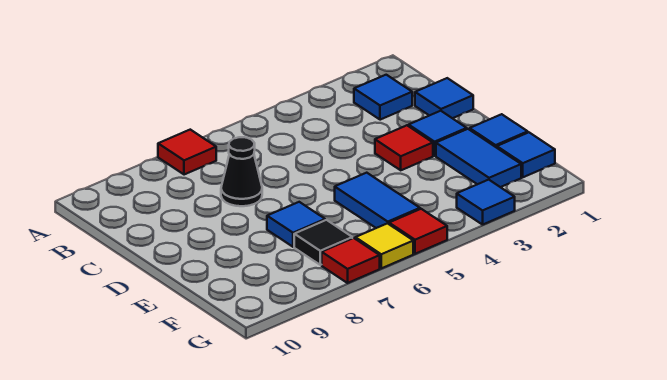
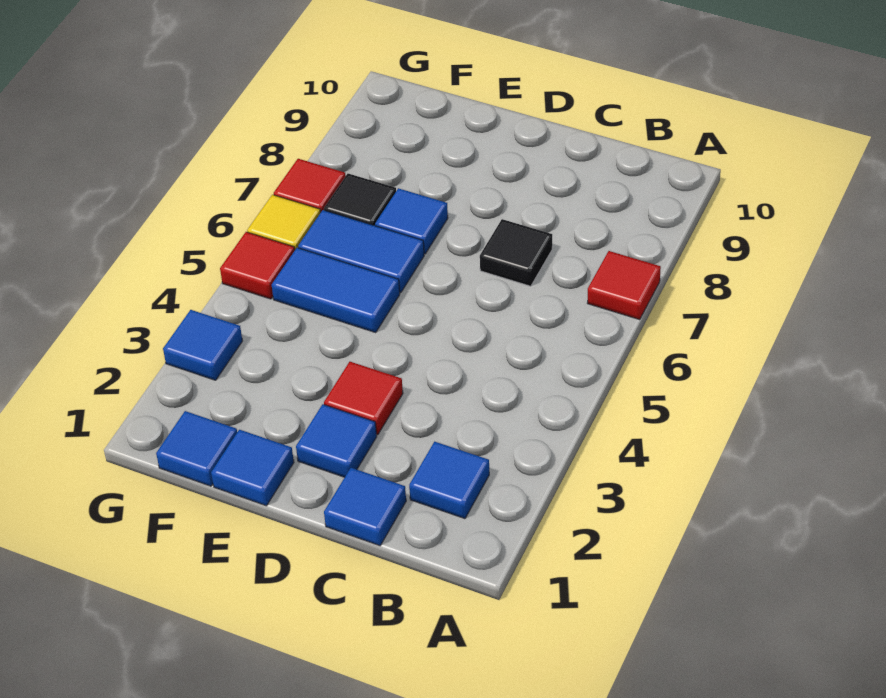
black 1x1 cone [221,137,262,206] -> black 1x1 tile [480,219,552,286]
blue 1x2 tile [436,129,521,187] -> blue 1x2 tile moved to [298,210,424,293]

